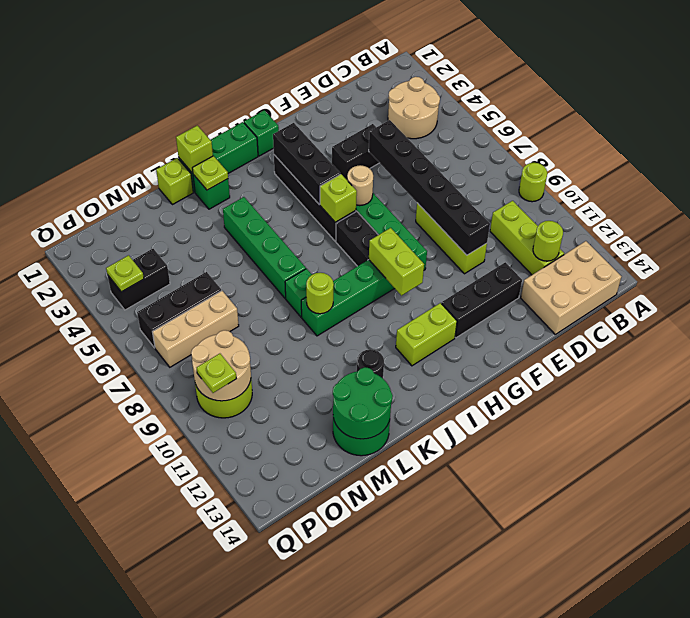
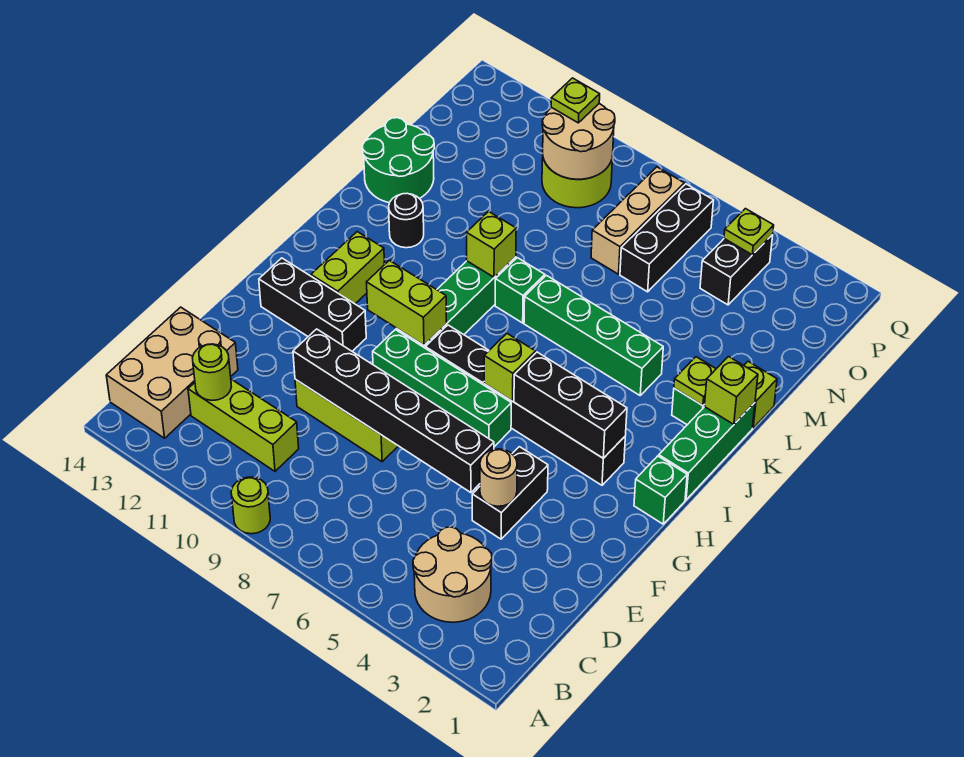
black 1x3 brick [441,262,522,338] -> black 1x3 brick turned to [259,258,366,351]
tan 1x1 round brick [347,166,373,206] -> tan 1x1 round brick moved to [480,449,517,506]
lime 1x1 round brick [306,273,334,314] -> lime 1x1 brick [466,211,516,277]
green 2x2 round brick [333,367,393,439] -> none

